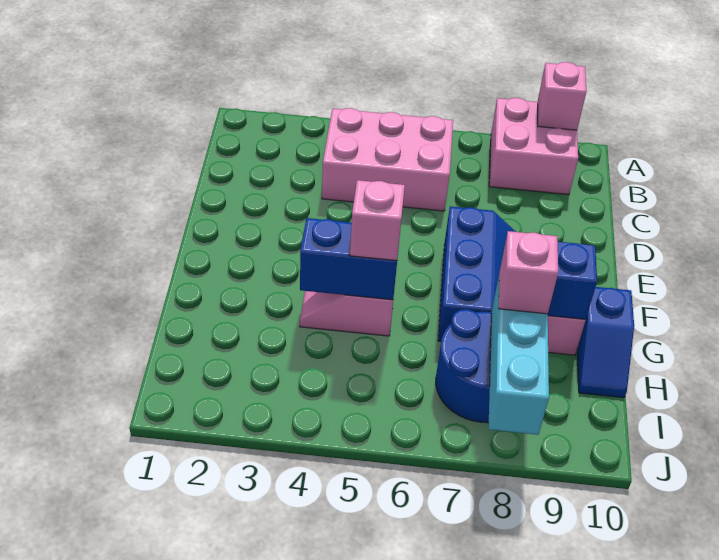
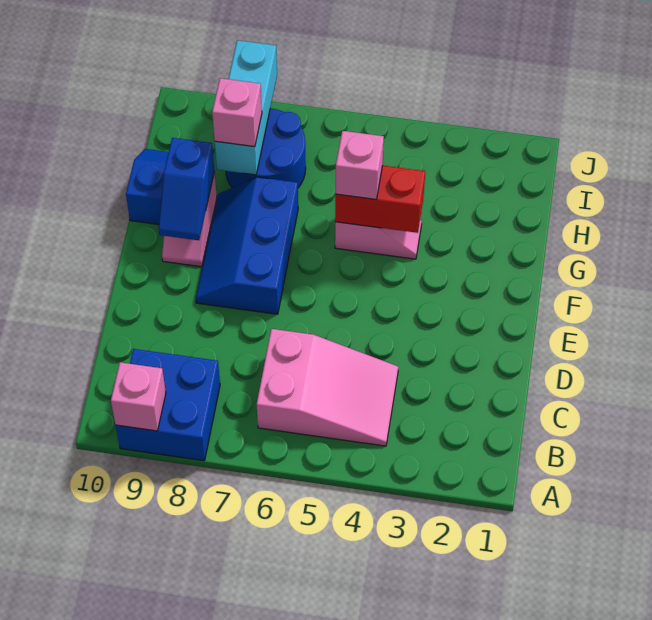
pink 2x2 brick [489,98,578,195] -> blue 2x2 brick [116,349,220,461]
pink 2x3 brick [322,108,453,211] -> pink 2x3 slope [257,329,398,446]
blue 1x2 brick [300,218,397,300] -> red 1x2 brick [335,166,425,233]

